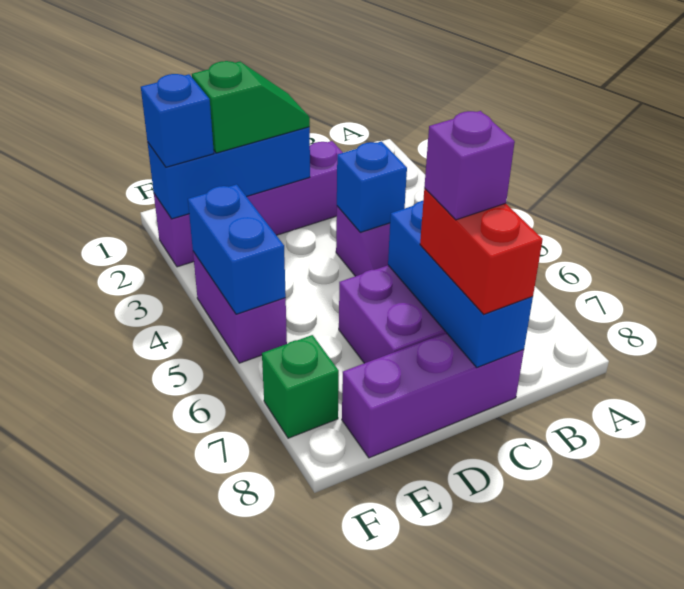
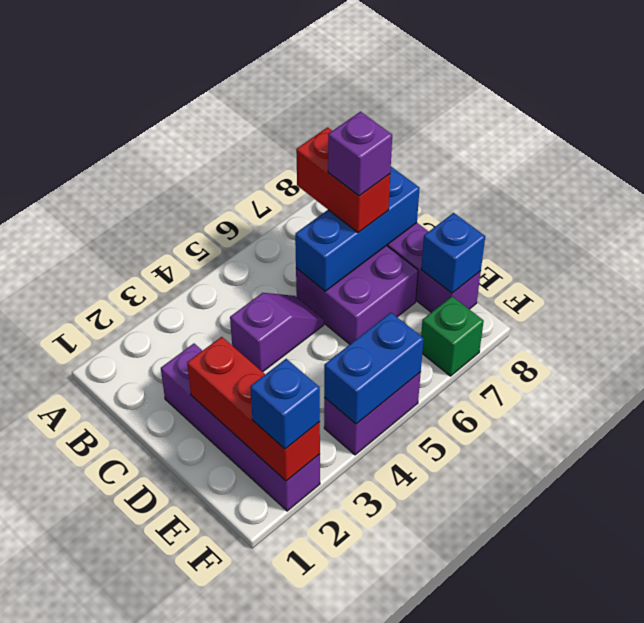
blue 1x1 brick [337,142,407,232] -> blue 1x1 brick moved to [421,213,485,293]
red 1x2 brick [420,188,543,314] -> red 1x2 brick turned to [296,127,390,233]
blue 1x3 brick [147,127,310,219] -> red 1x3 brick [187,337,320,481]
green 1x2 slope [192,61,310,153] -> none

